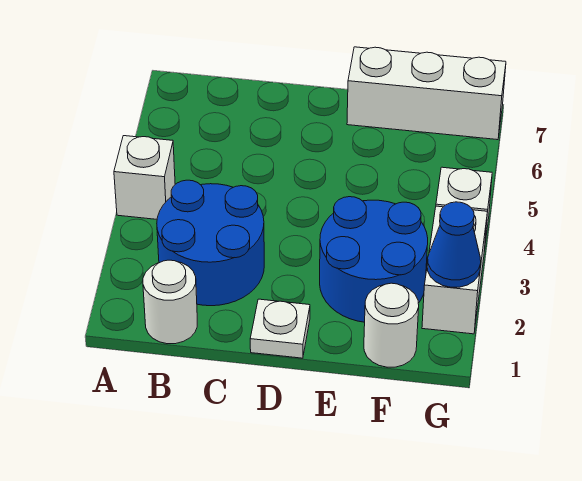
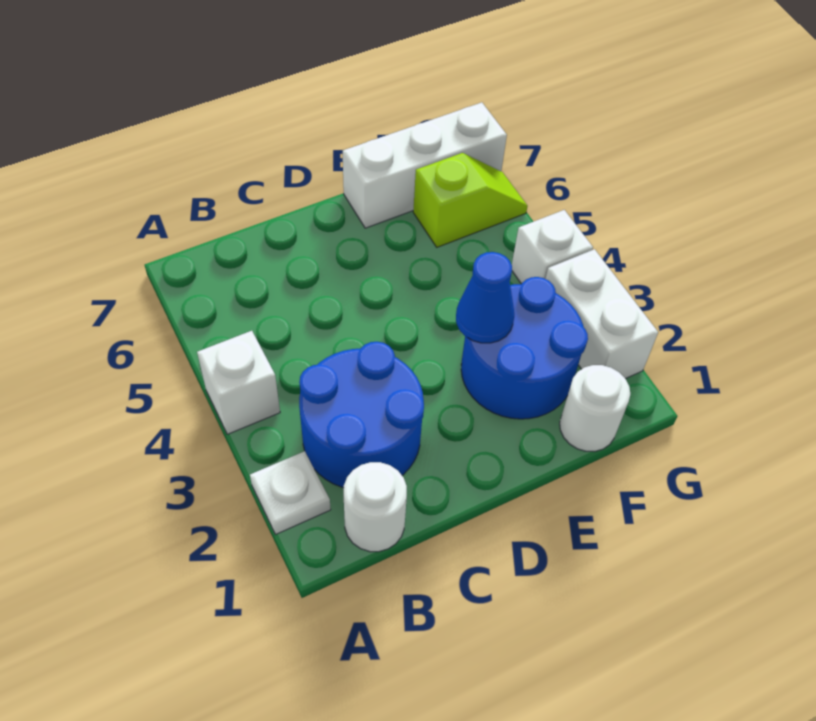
white 1x1 plate [250,299,310,358] -> white 1x1 plate moved to [250,451,331,534]
none -> lime 1x2 slope [413,153,527,247]
blue 1x1 cone [427,202,481,287] -> blue 1x1 cone moved to [456,252,514,343]

